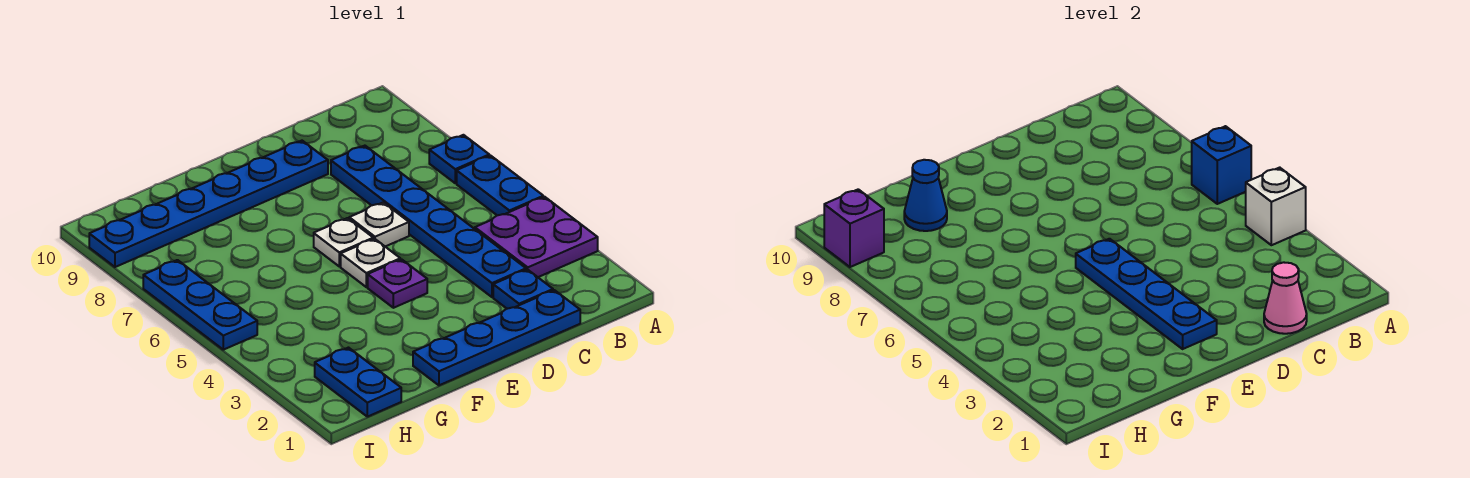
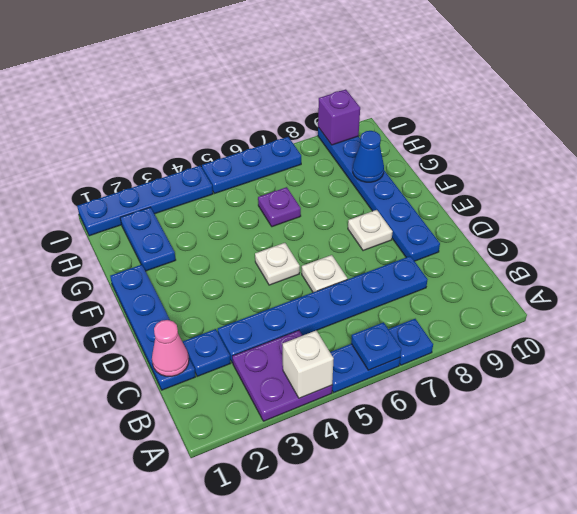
blue 1x1 brick [1192,126,1251,204] -> blue 1x1 plate [351,322,401,370]
blue 1x4 plate [1076,239,1217,349] -> blue 1x4 plate moved to [77,166,213,236]
purple 1x1 plate [368,259,427,308] -> purple 1x1 plate moved to [258,187,301,227]
white 1x1 plate [314,218,373,266] -> white 1x1 plate moved to [348,210,393,251]
blue 1x2 plate [315,348,401,417] -> blue 1x2 plate turned to [120,207,176,271]

